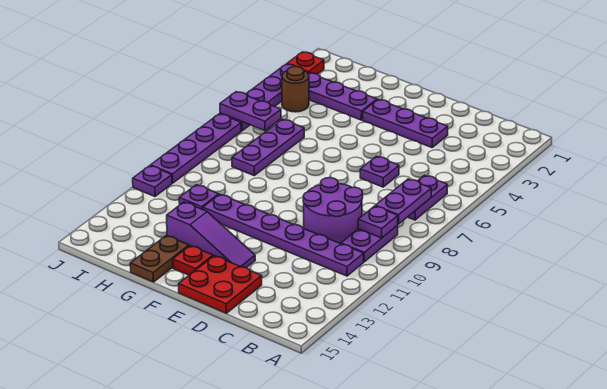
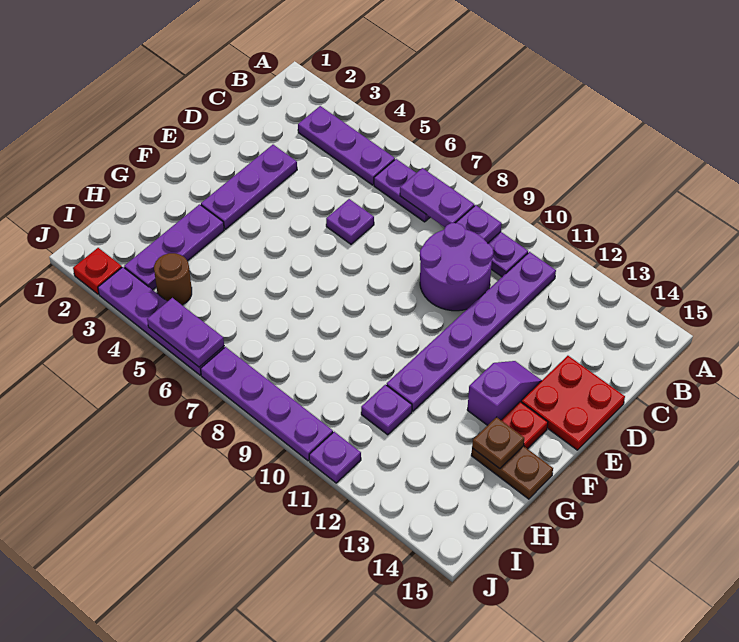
purple 1x3 slope [167,202,255,268] -> purple 1x2 slope [467,361,542,425]
none -> brown 1x1 plate [472,417,524,469]
purple 1x3 plate [232,119,304,175] -> purple 1x3 plate moved to [298,106,395,185]
purple 1x2 plate [220,92,281,130] -> purple 1x2 plate turned to [147,298,224,367]

